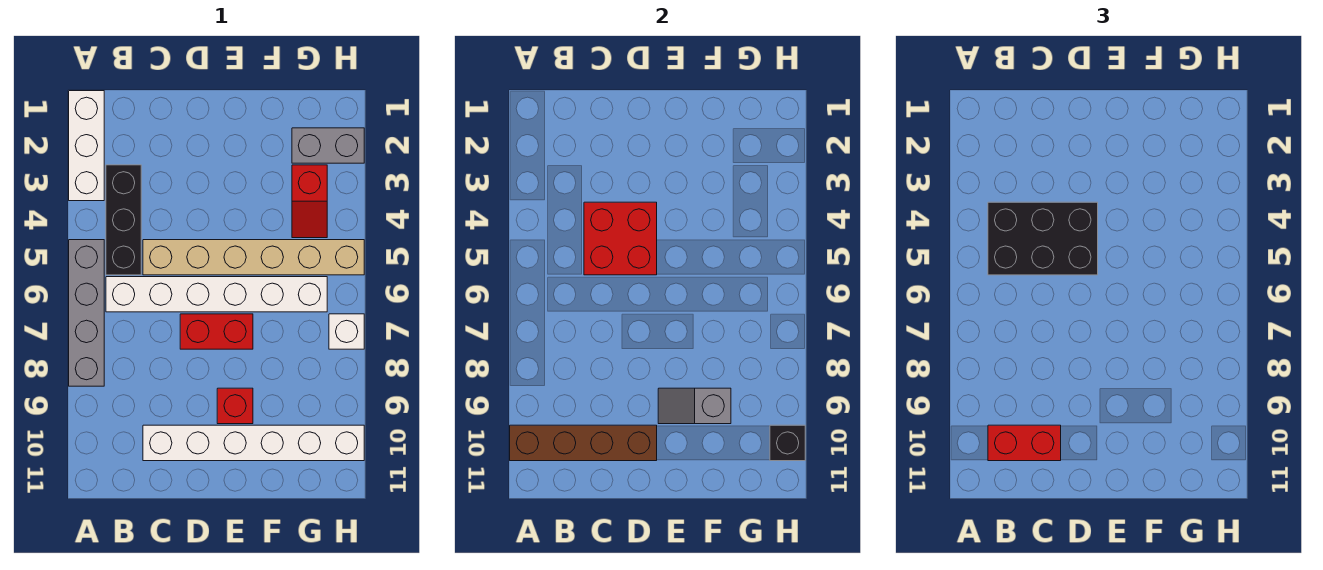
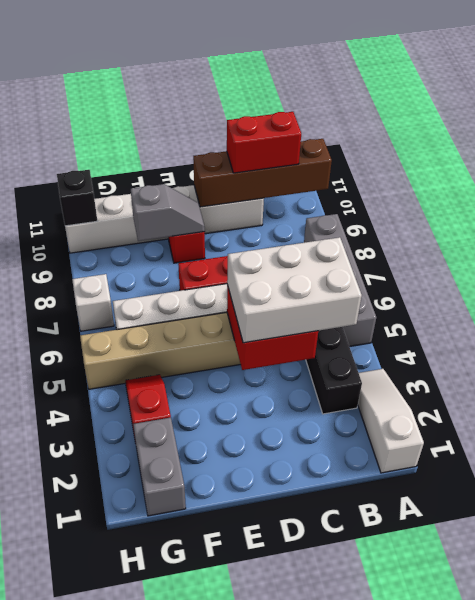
white 1x3 brick [69,91,104,201] -> white 1x3 slope [358,369,424,473]
black 2x3 brick [988,202,1098,275] -> white 2x3 brick [227,237,362,343]
grey 1x2 brick [292,128,364,163] -> grey 1x2 brick turned to [133,418,186,516]

